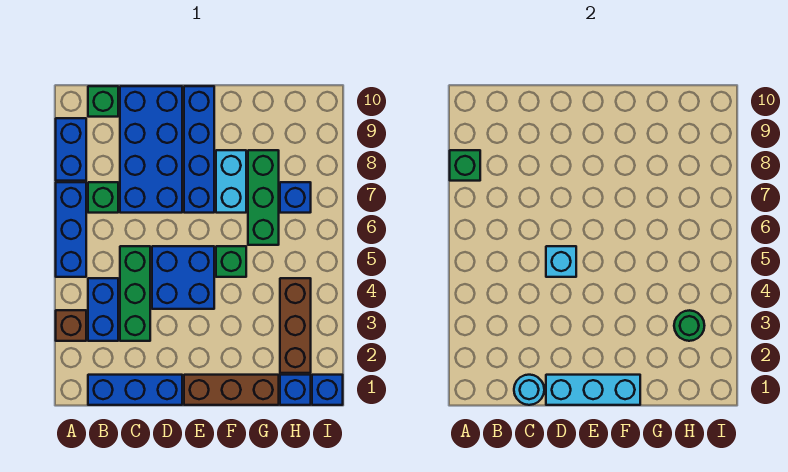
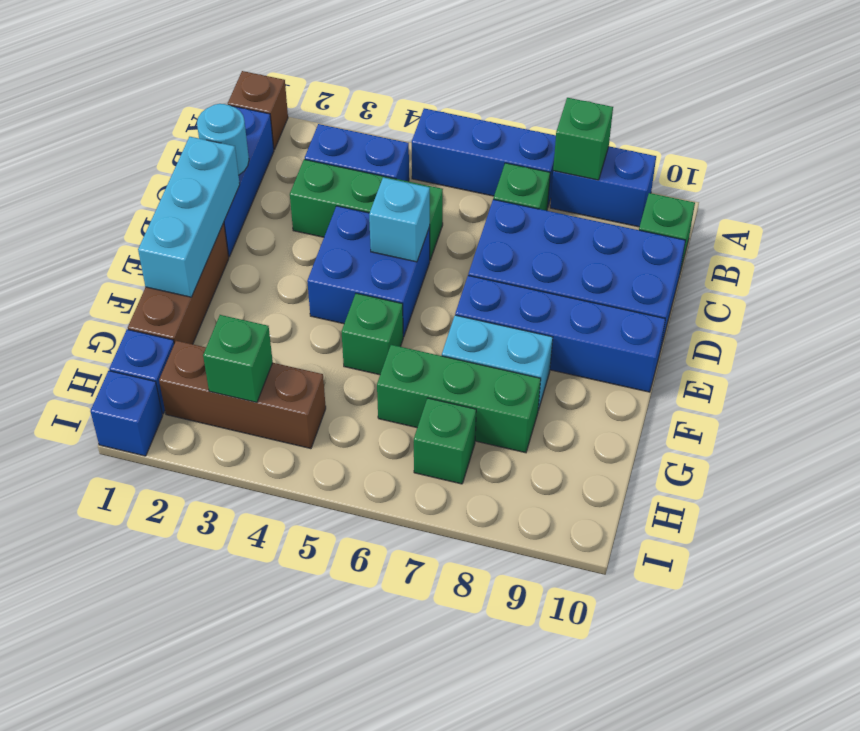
brown 1x1 brick [56,310,86,341] -> brown 1x1 brick moved to [228,71,288,150]
green 1x1 round brick [674,310,705,341] -> green 1x1 brick [203,315,273,402]
blue 1x1 brick [280,182,311,213] -> green 1x1 brick [414,398,476,484]

